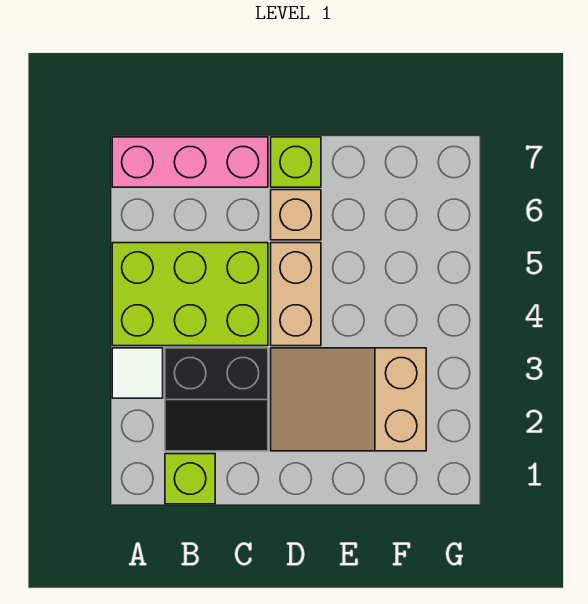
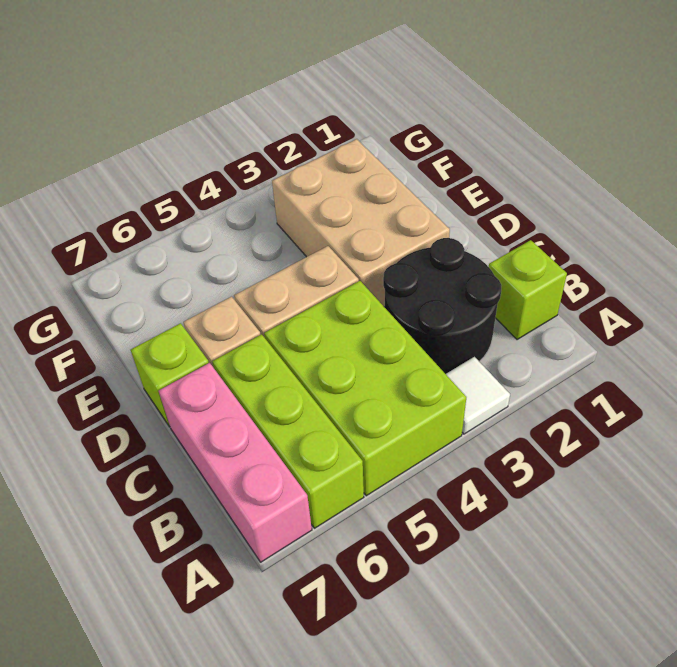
none -> lime 1x3 brick [212,334,364,528]
black 2x2 slope [165,348,268,451] -> black 2x2 round brick [383,238,501,374]
tan 2x3 slope [271,348,426,451] -> tan 2x3 brick [272,139,450,307]

